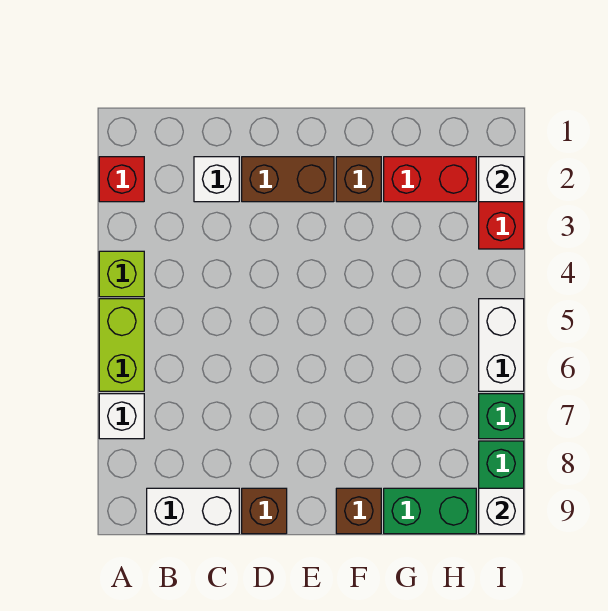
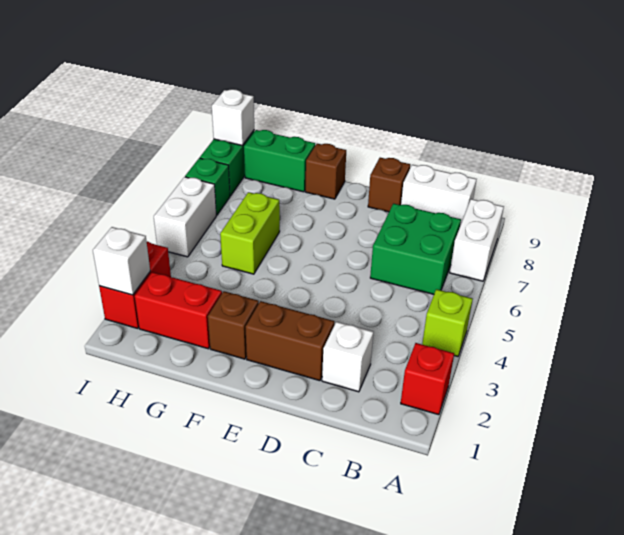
lime 1x2 brick [99,299,144,391] -> lime 1x2 brick moved to [220,192,280,274]
white 1x1 brick [99,394,144,439] -> white 1x2 brick [450,199,504,281]
none -> green 2x2 brick [370,204,461,294]

